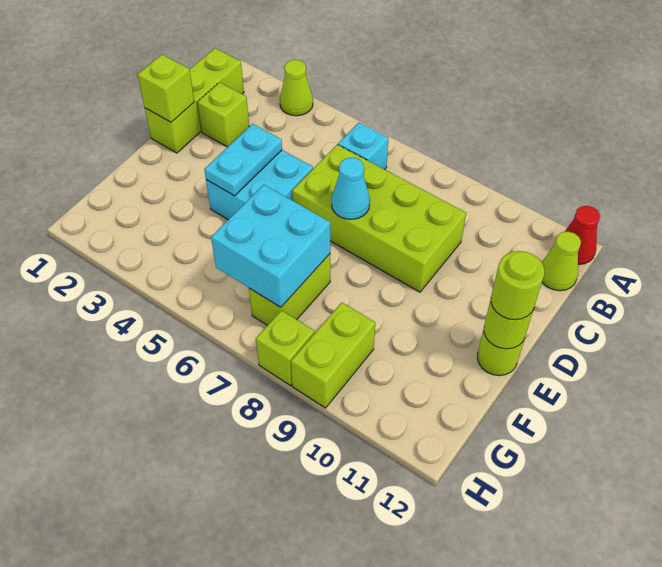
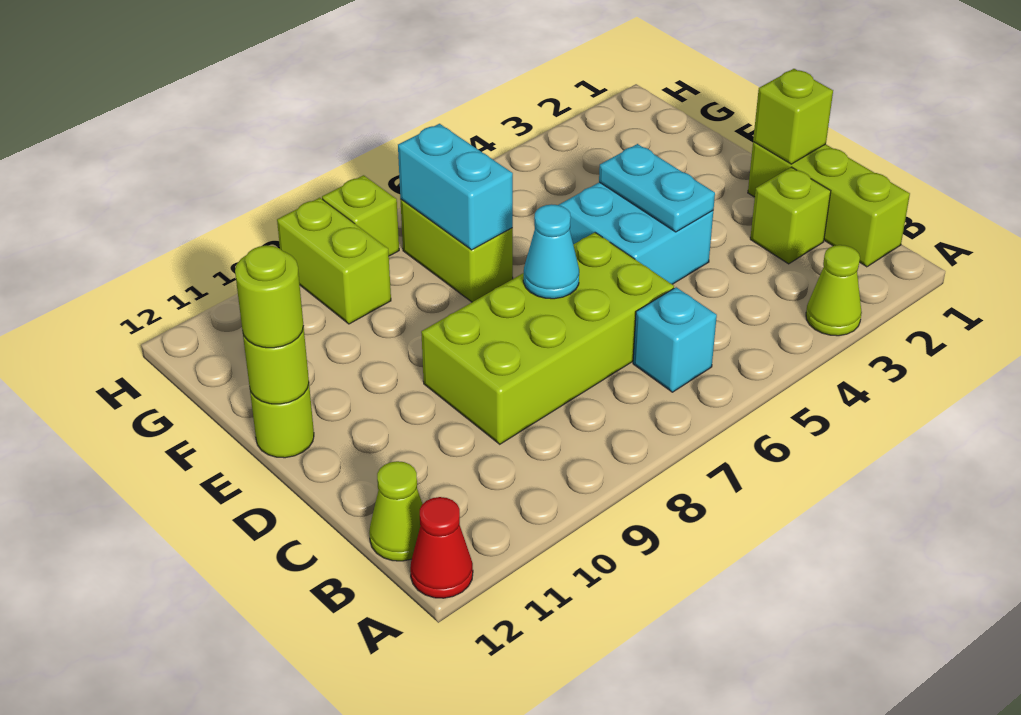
cyan 2x2 brick [211,185,330,307] -> cyan 1x2 brick [398,124,513,250]

